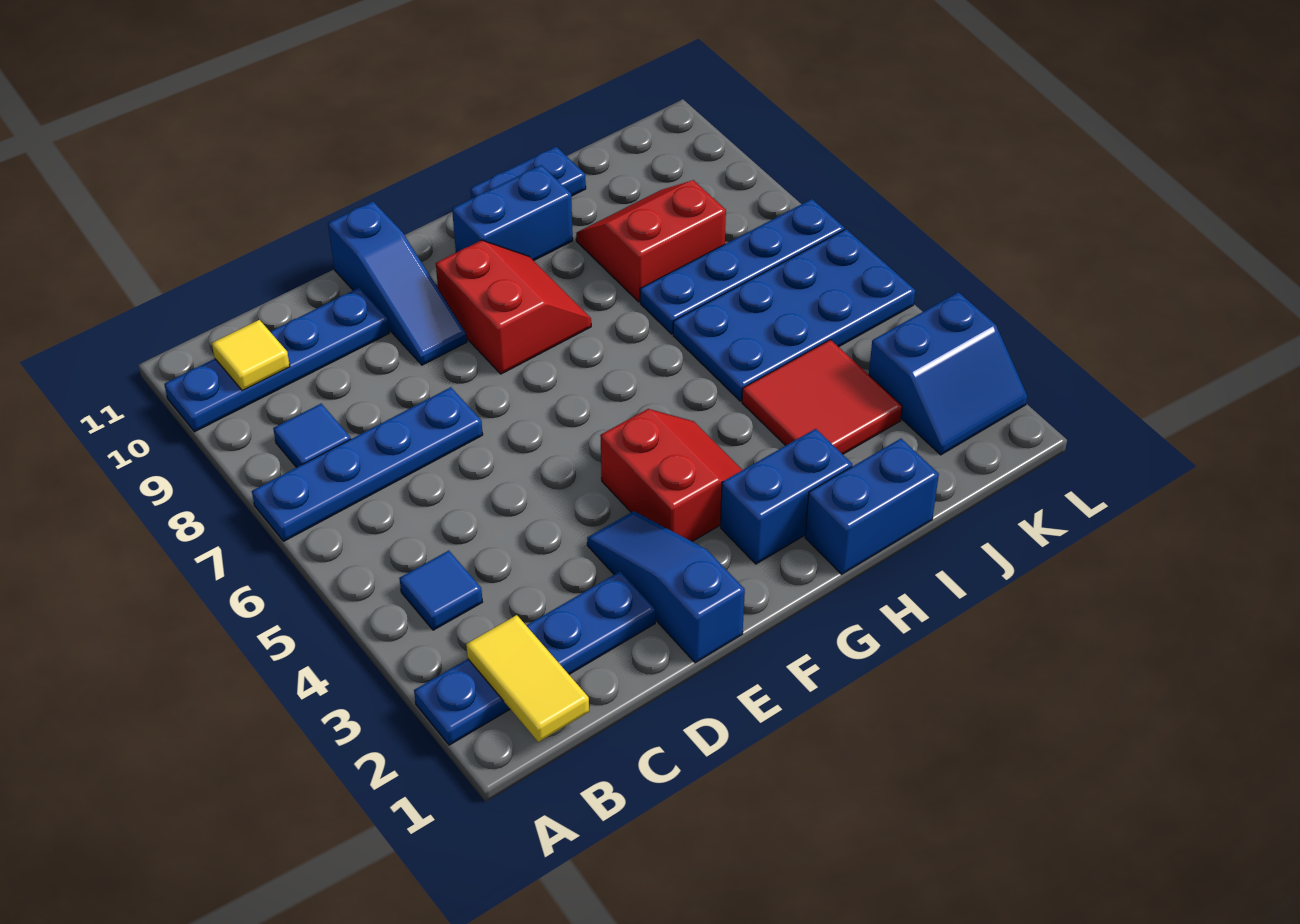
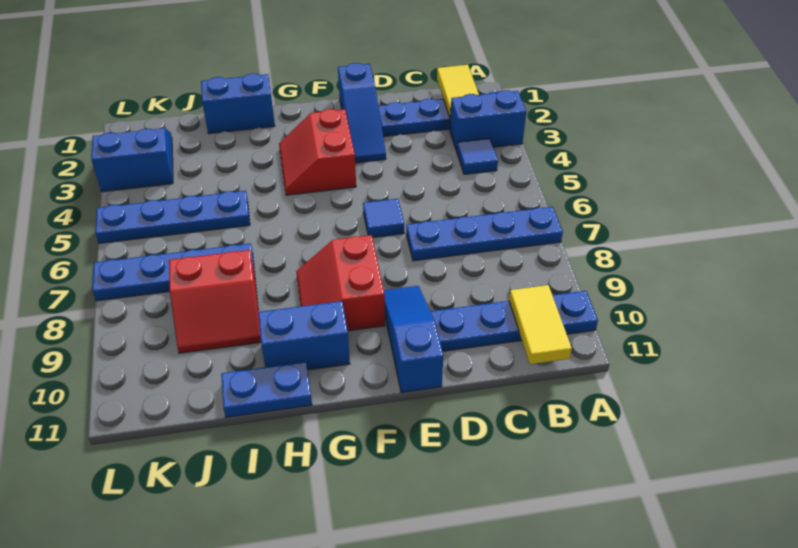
blue 1x1 tile [273,404,351,467] -> blue 1x1 tile moved to [363,199,404,238]
yellow 1x1 tile [212,320,290,391] -> yellow 1x2 tile [509,285,572,364]
blue 1x2 brick [721,429,852,564] -> blue 1x2 brick moved to [450,90,526,151]
red 2x2 tile [742,340,902,454] -> none
blue 2x4 plate [673,229,915,401] -> blue 1x4 plate [95,191,250,243]

